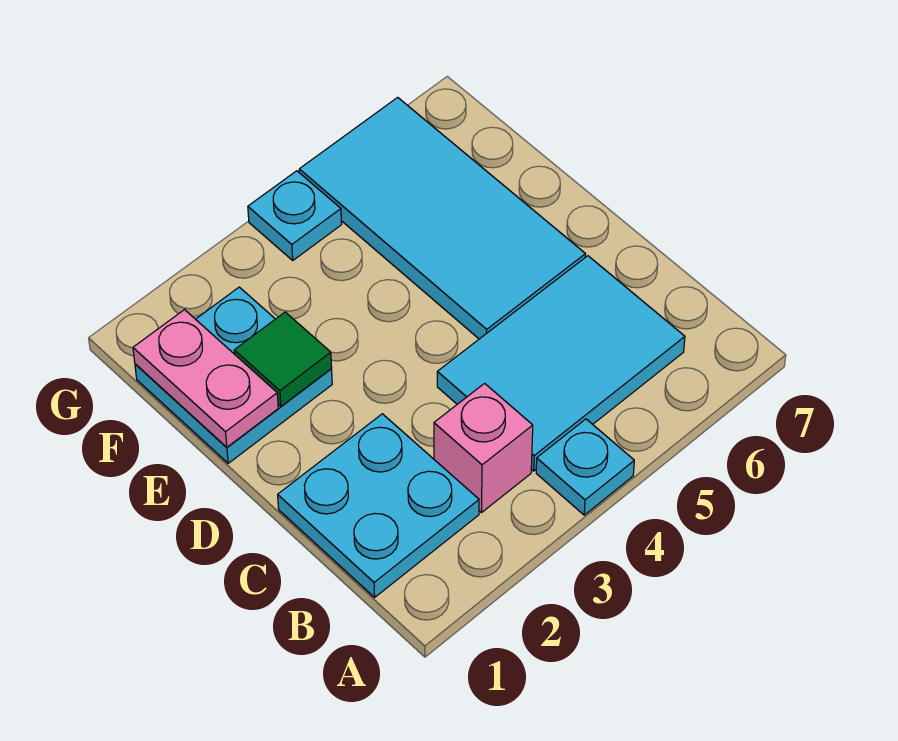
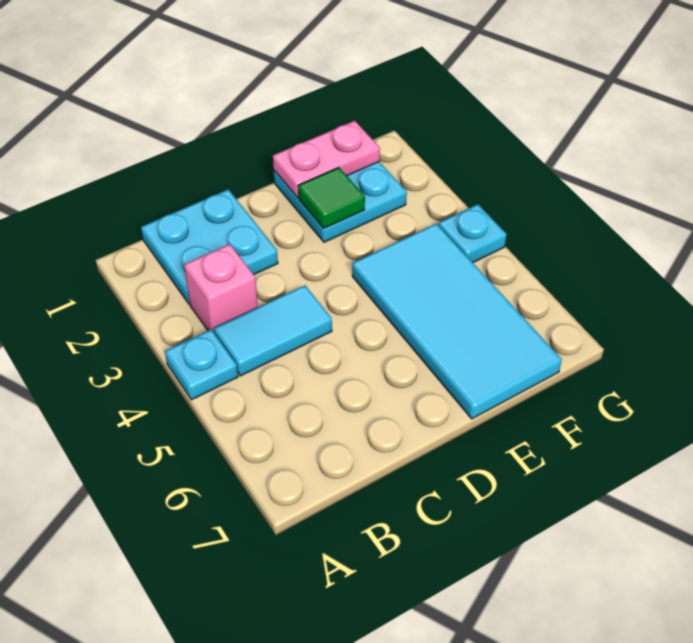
cyan 2x3 tile [437,256,685,471] -> cyan 1x2 tile [214,285,332,376]
cyan 2x4 tile [299,97,585,339] -> cyan 2x4 tile turned to [352,224,562,419]

